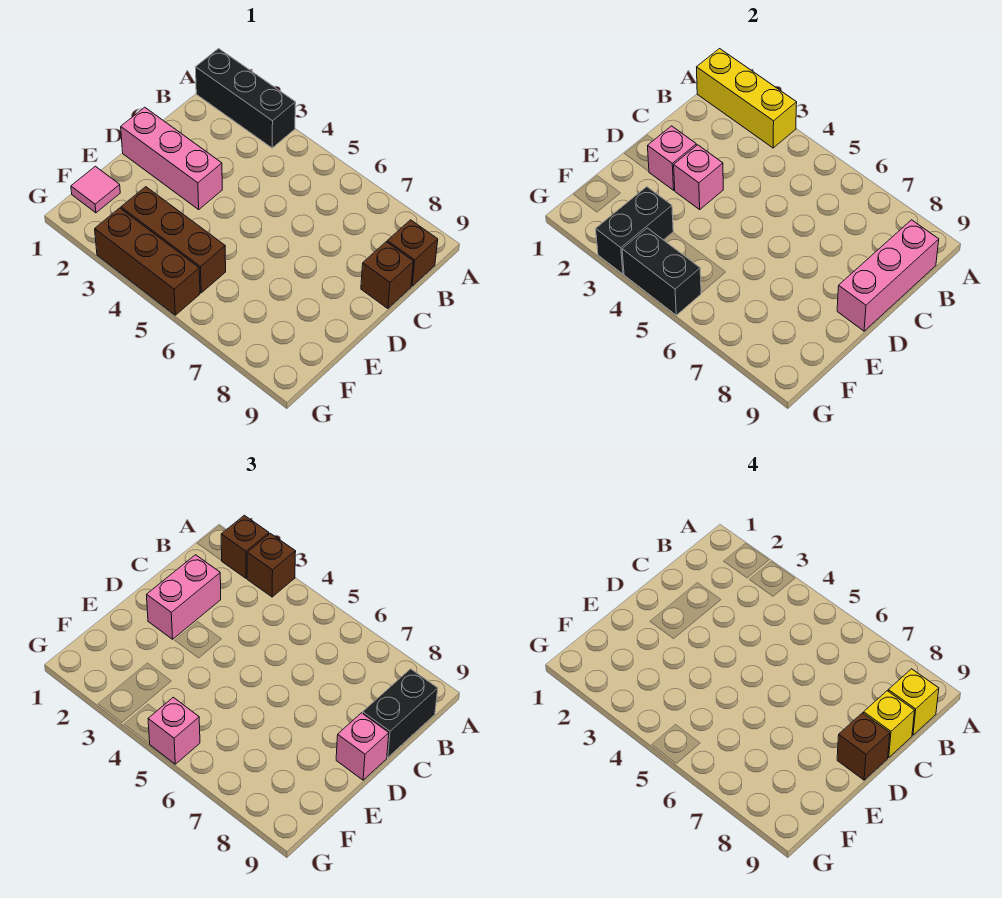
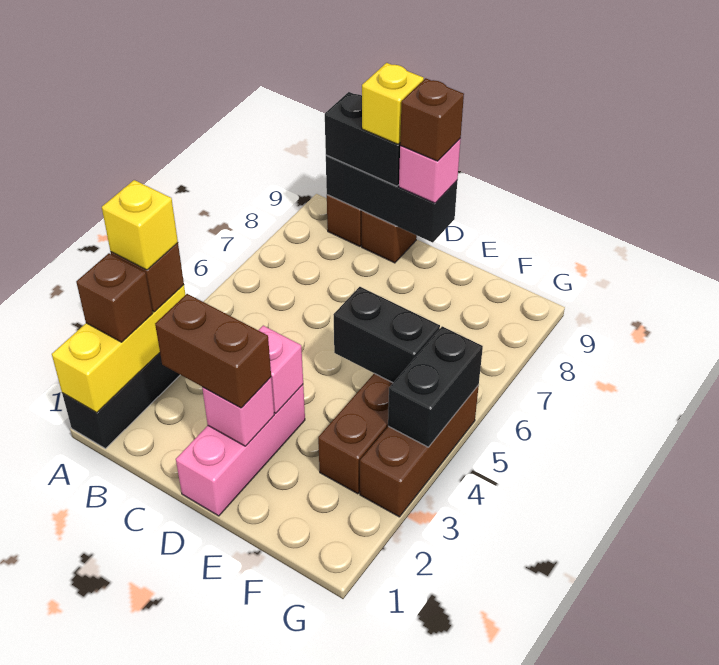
pink 1x3 brick [837,220,939,331] -> black 1x3 brick [326,155,457,243]
yellow 1x1 brick [888,669,939,735] -> yellow 1x1 brick moved to [102,180,178,270]
pink 1x2 brick [147,555,221,639] -> brown 1x2 brick [155,294,271,408]
pink 1x1 tile [71,166,120,213] -> none
black 1x2 brick [596,187,673,274] -> black 1x2 brick moved to [333,287,440,383]
pink 1x1 brick [148,697,200,764] -> none

